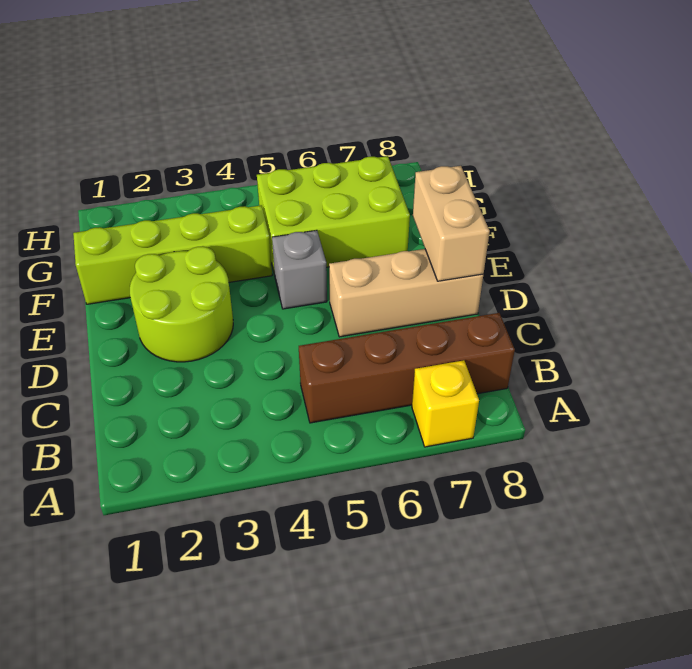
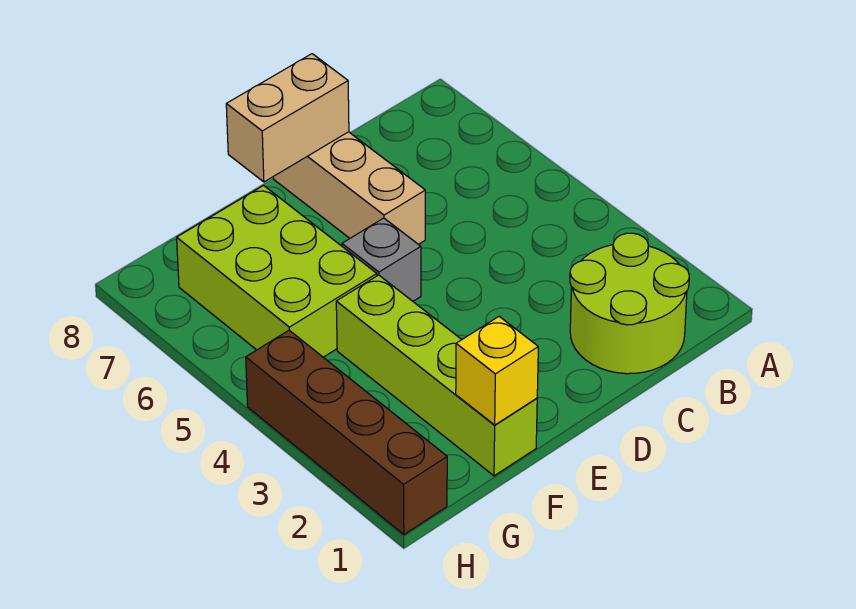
yellow 1x1 brick [412,360,479,447] -> yellow 1x1 brick moved to [456,317,538,425]
brown 1x4 brick [299,313,515,423] -> brown 1x4 brick moved to [246,330,447,534]
lime 2x2 round brick [130,246,233,362] -> lime 2x2 round brick moved to [570,233,689,374]

